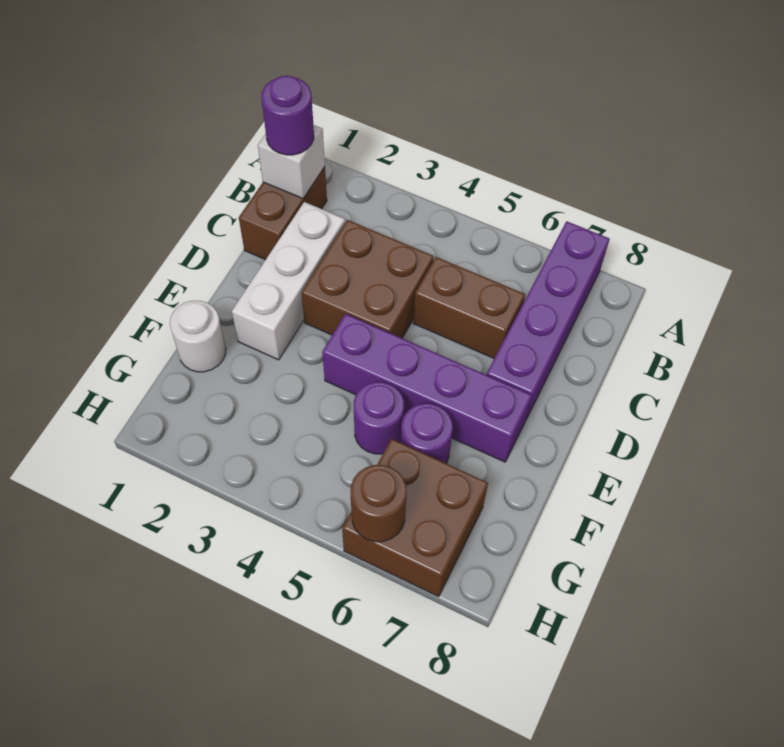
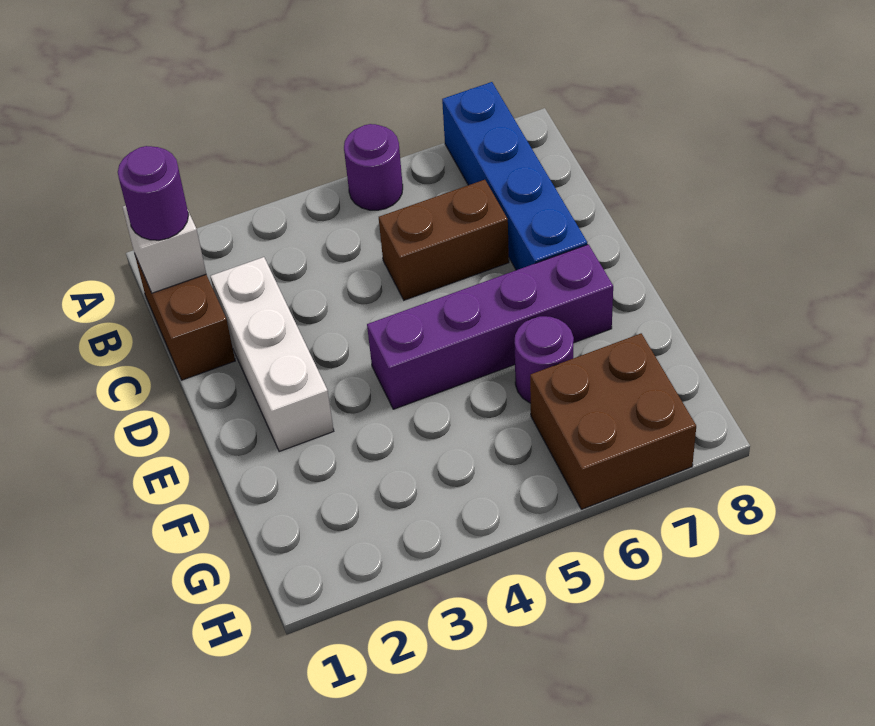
purple 1x4 brick [487,221,609,419] -> blue 1x4 brick [442,82,587,270]
brown 2x2 brick [301,220,434,338] -> none
white 1x1 round brick [170,301,226,372] -> none
purple 1x1 round brick [354,382,404,454] -> purple 1x1 round brick moved to [344,124,403,210]
brown 1x1 round brick [351,465,407,542] -> none

